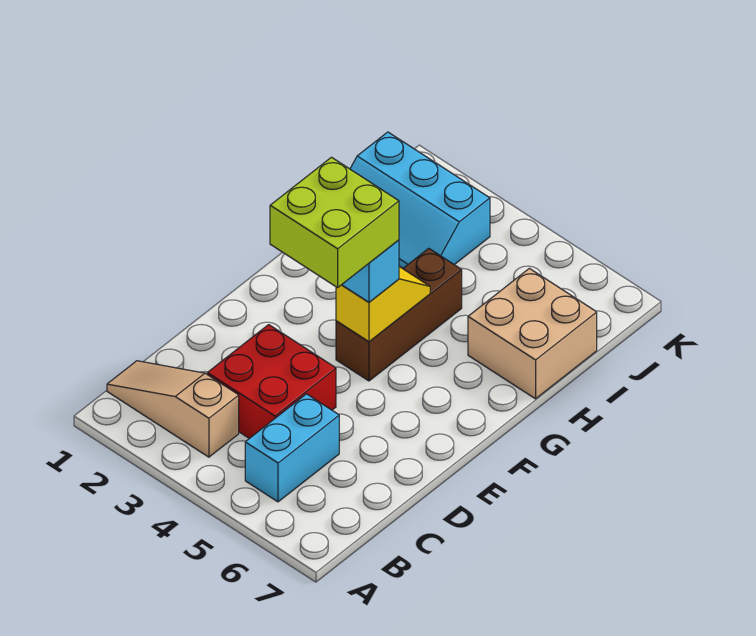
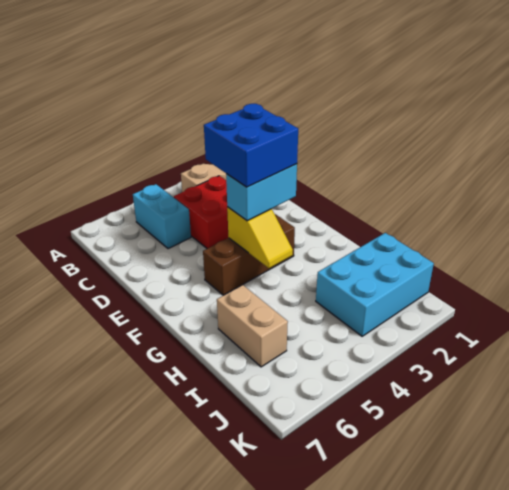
lime 2x2 brick [270,157,399,288] -> blue 2x2 brick [204,104,298,187]
brown 1x3 brick [336,248,462,381] -> brown 1x3 brick turned to [203,214,295,295]
tan 2x2 brick [468,268,597,399] -> tan 1x2 brick [217,285,288,367]
cyan 2x3 slope [350,132,490,268] -> cyan 2x3 brick [316,233,434,336]

